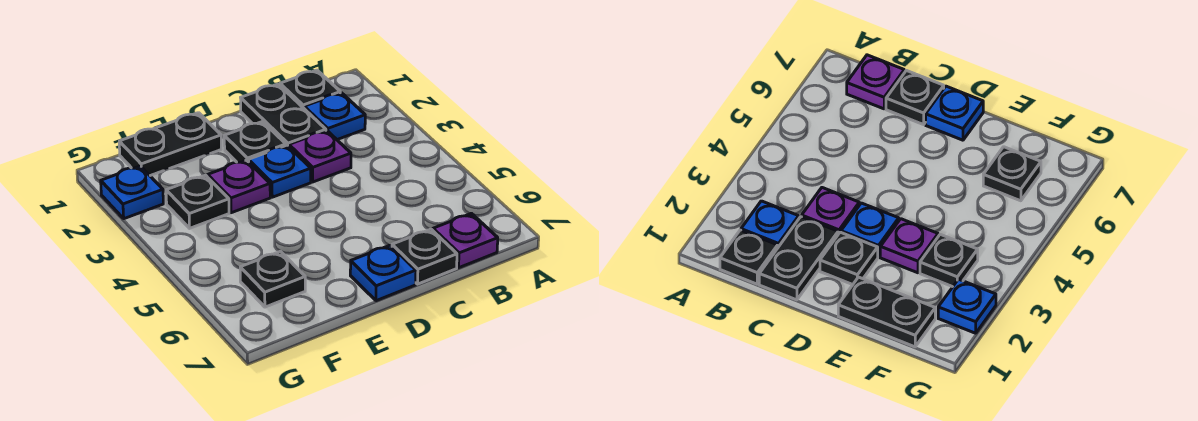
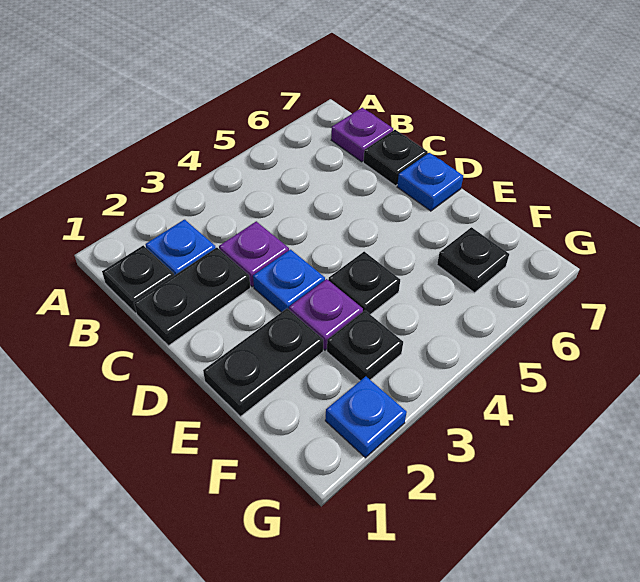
black 1x1 plate [224,122,286,162] -> black 1x1 plate moved to [329,252,400,315]
black 1x2 plate [119,113,221,176] -> black 1x2 plate turned to [203,308,323,417]

